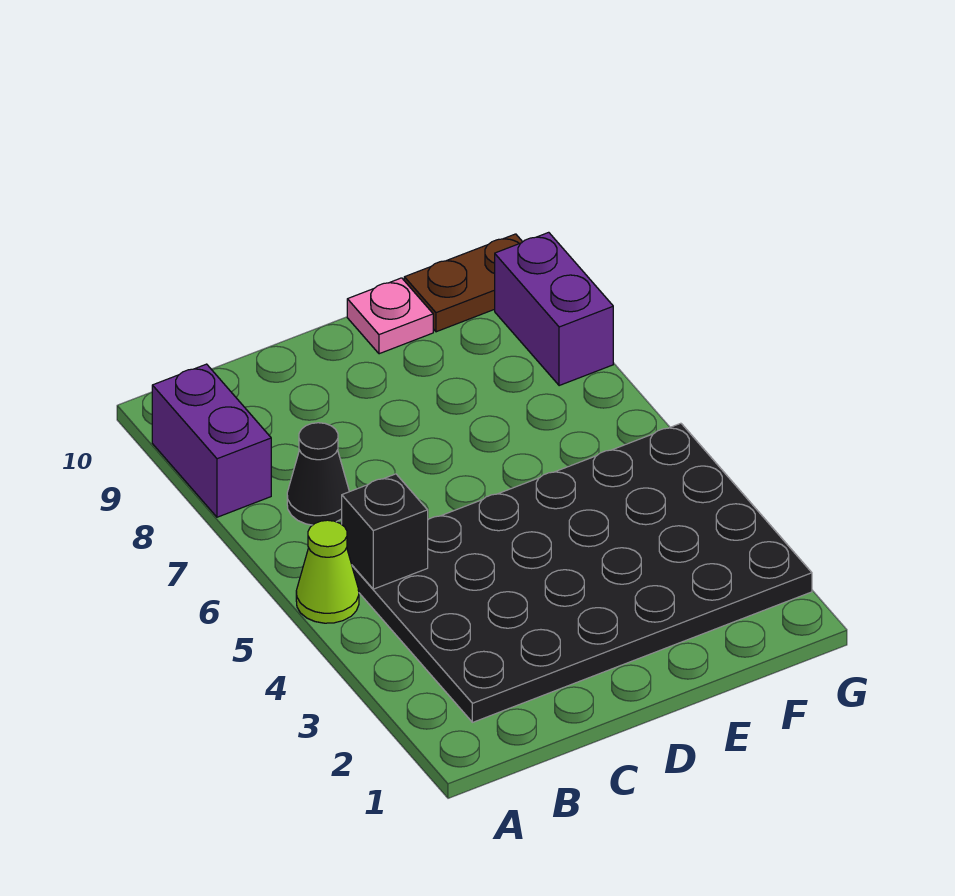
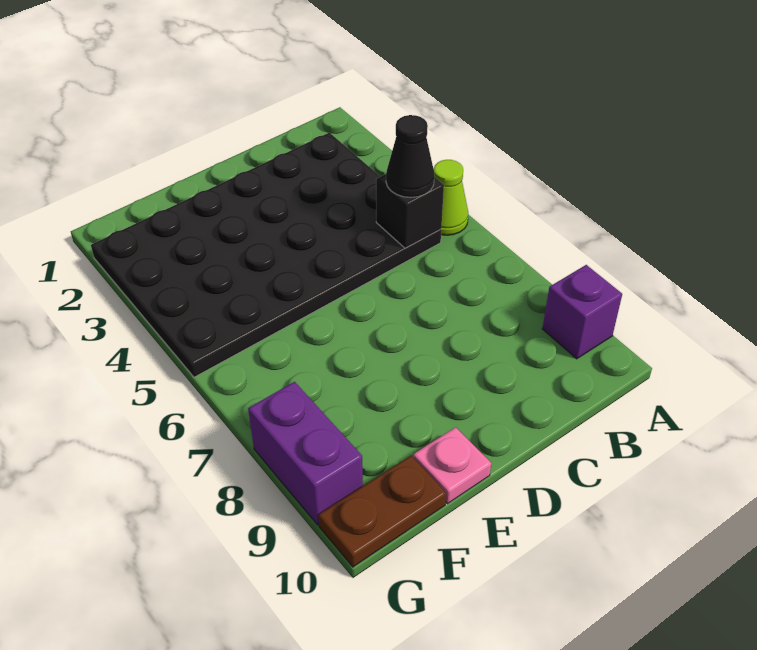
purple 1x2 brick [152,364,271,517] -> purple 1x1 brick [542,265,622,359]
black 1x1 cone [287,423,349,525] -> black 1x1 cone moved to [386,115,434,197]

